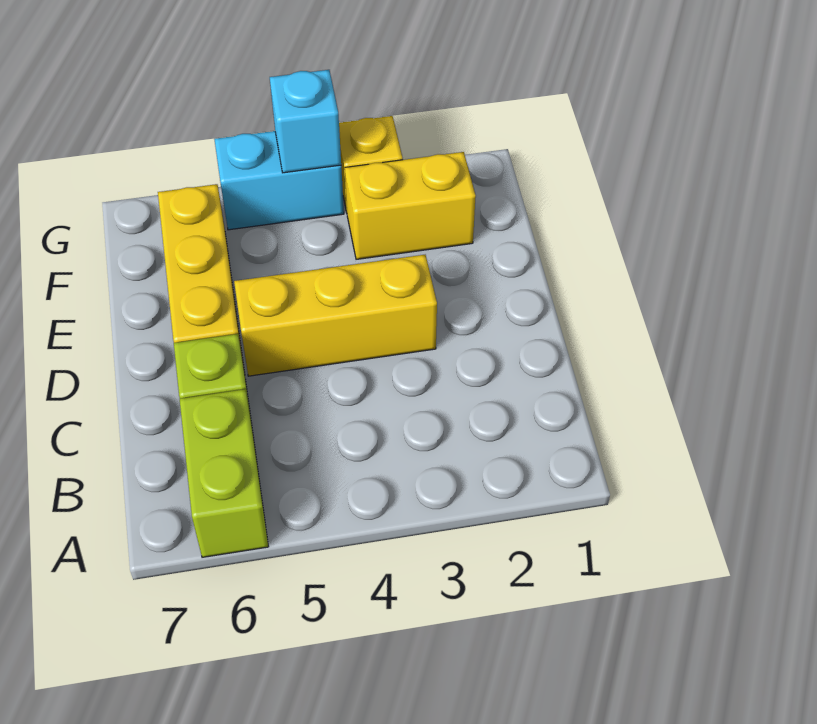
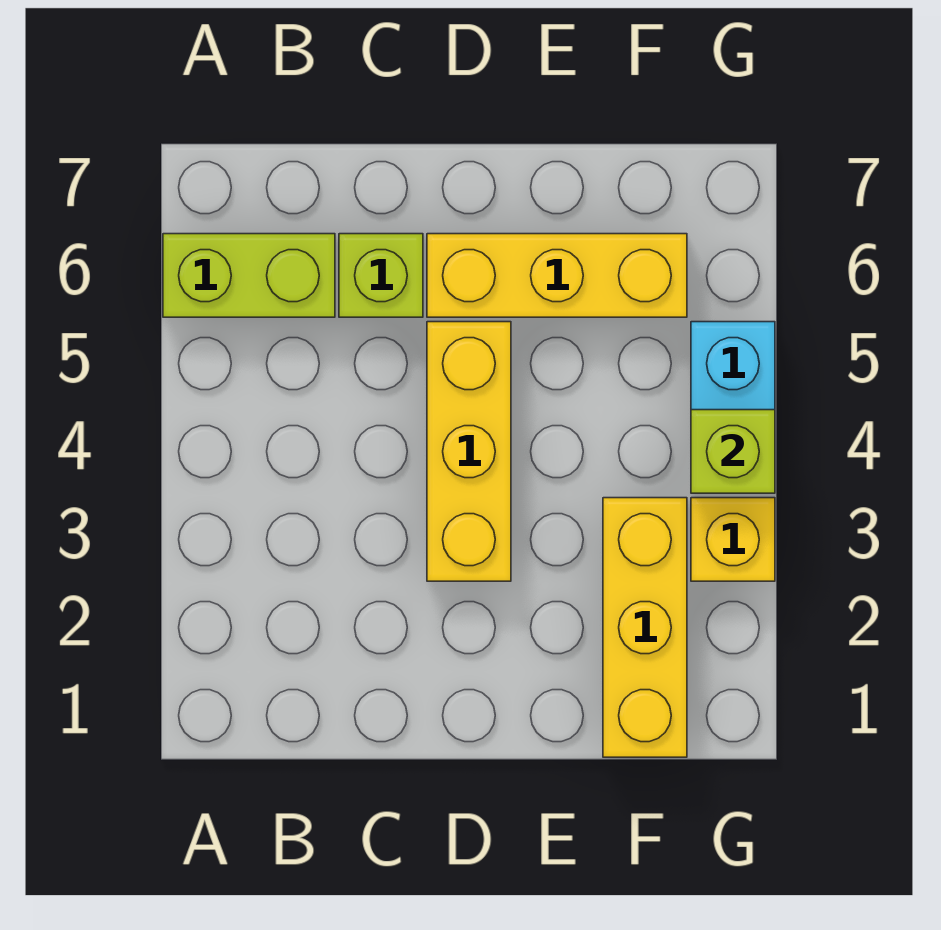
yellow 1x2 brick [345,152,476,259] -> yellow 1x3 brick [603,498,687,757]
cyan 1x1 brick [270,70,341,173] -> lime 1x1 brick [691,410,775,493]

